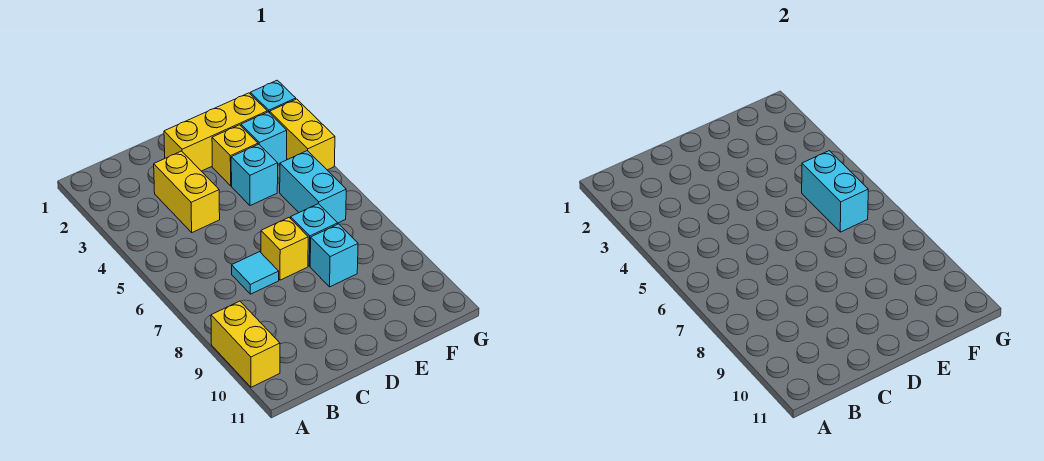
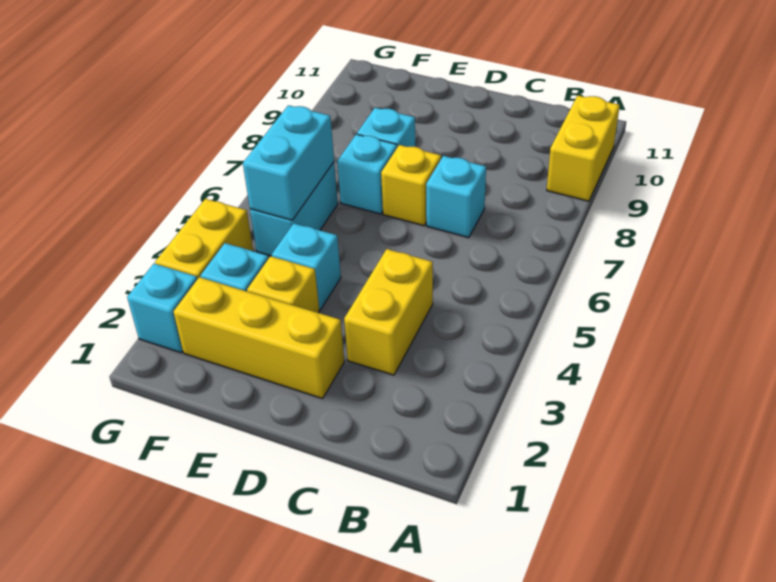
cyan 1x1 tile [232,252,279,294] -> cyan 1x1 brick [426,156,486,238]

